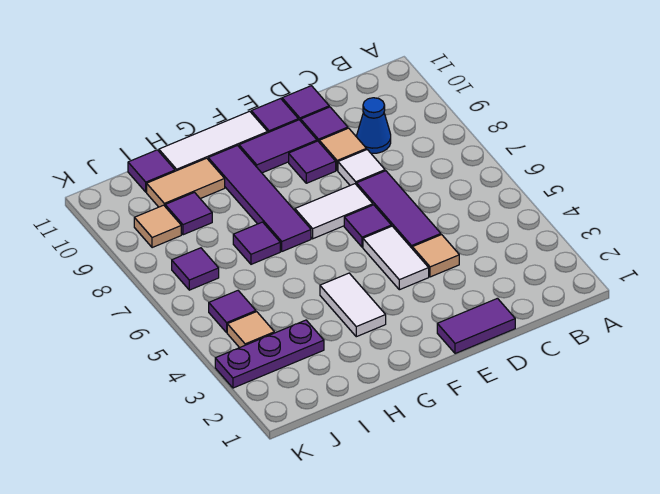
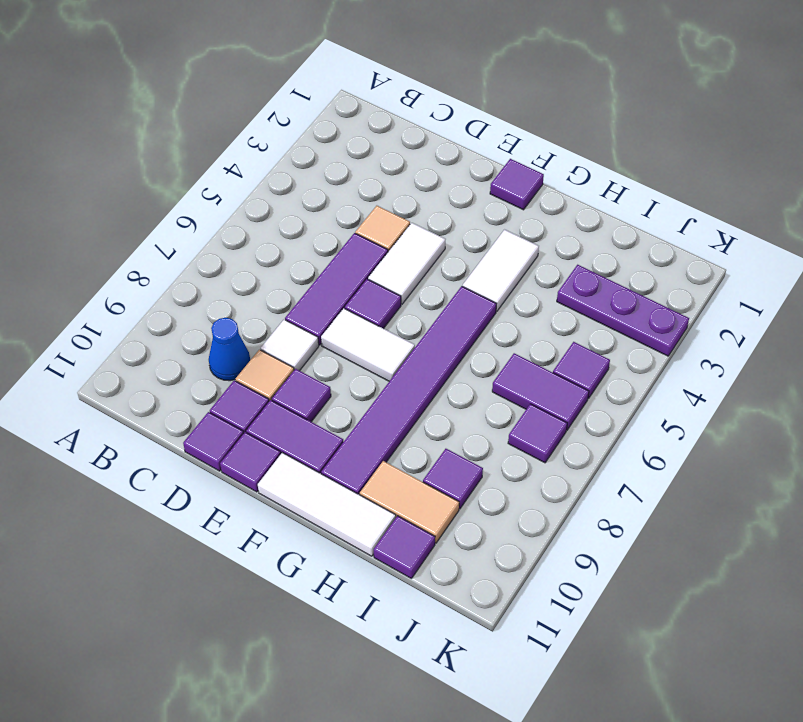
purple 1x2 tile [437,298,515,354] -> purple 1x2 tile moved to [492,353,589,430]
purple 1x4 tile [208,146,311,251] -> purple 1x6 tile [321,286,496,495]
purple 1x1 tile [233,222,280,264] -> purple 1x1 tile moved to [490,159,544,210]
tan 1x1 tile [227,312,274,348] -> none
tan 1x1 tile [134,205,181,248] -> none

